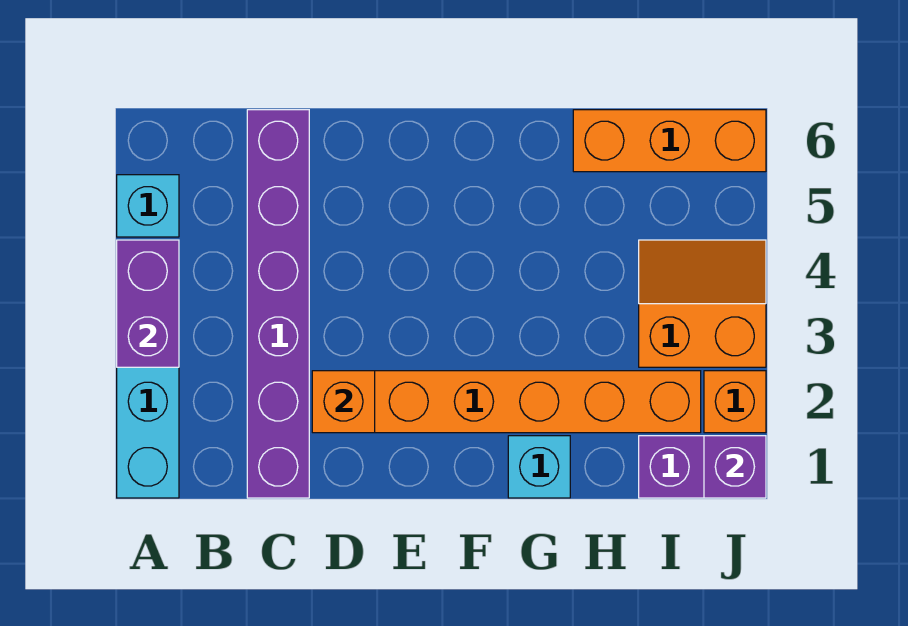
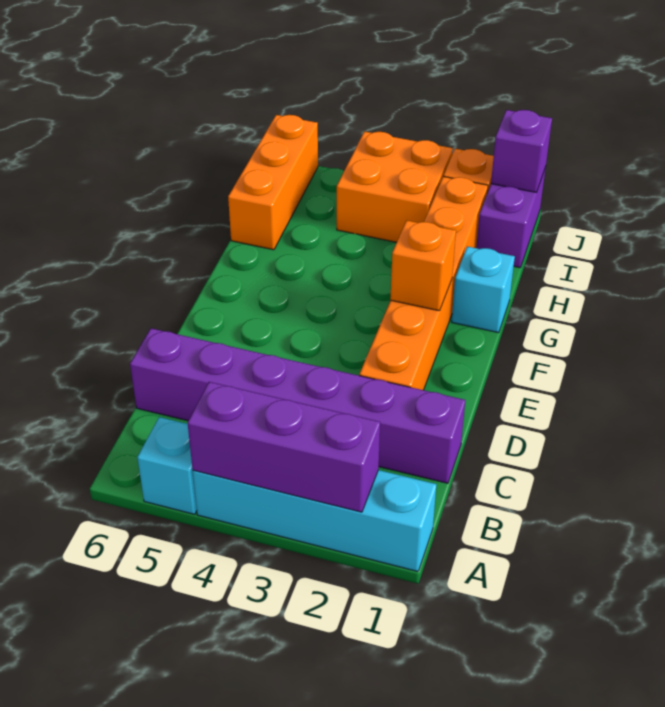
purple 1x2 brick [117,240,179,367] -> purple 1x3 brick [188,382,380,512]
orange 1x1 brick [312,371,375,433] -> orange 1x1 brick moved to [390,220,456,311]
orange 2x2 slope [639,240,766,367] -> orange 2x2 brick [337,131,453,242]

